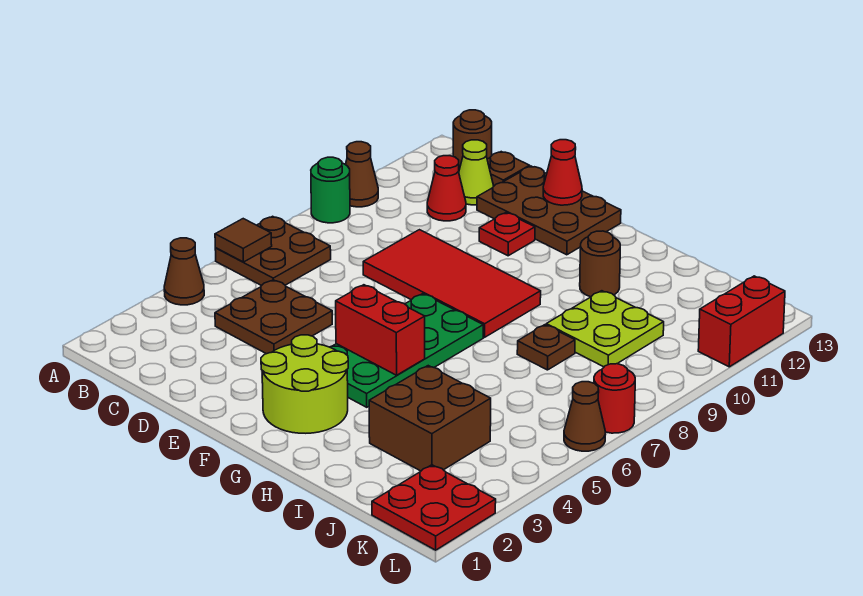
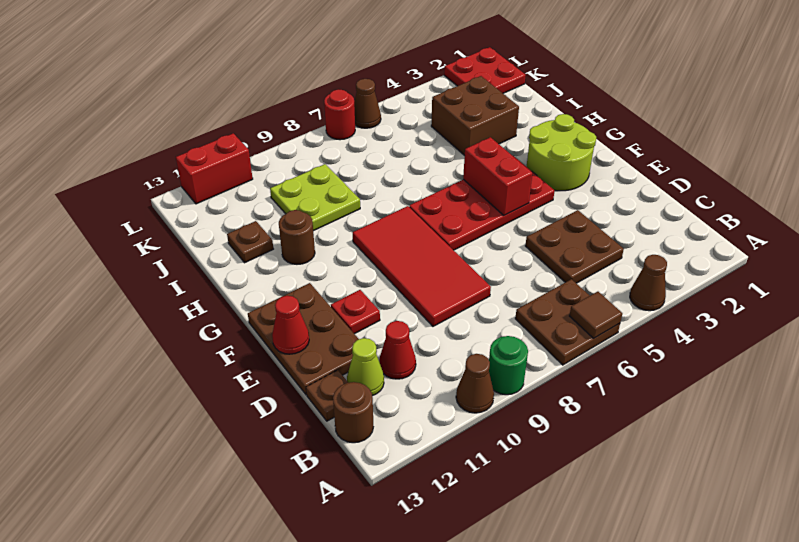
green 2x4 plate [330,294,483,407] -> red 2x4 plate [409,156,555,250]
brown 1x1 plate [517,325,575,370] -> brown 1x1 plate moved to [227,221,273,263]

